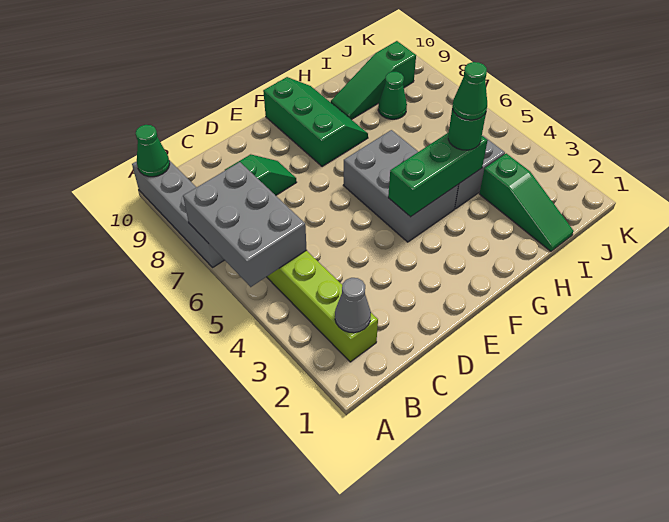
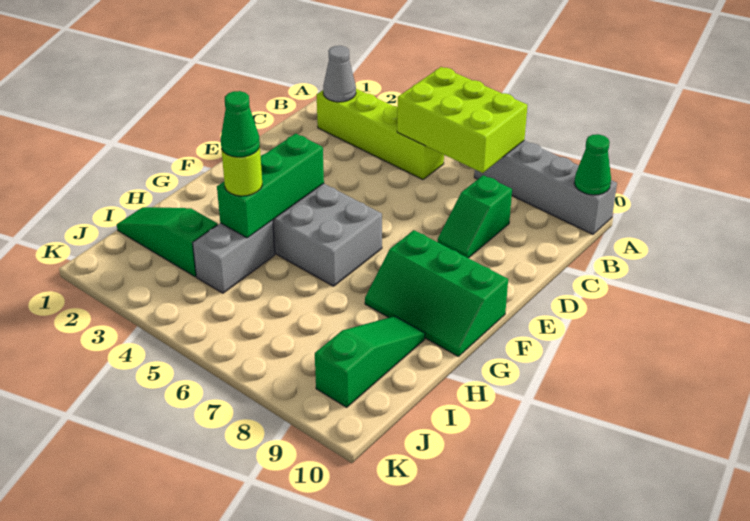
grey 2x3 brick [183,162,306,287] -> lime 2x3 brick [397,67,527,173]
green 1x1 round brick [448,106,486,150] -> lime 1x1 round brick [222,147,262,196]
green 1x1 cone [378,72,407,119] -> none

